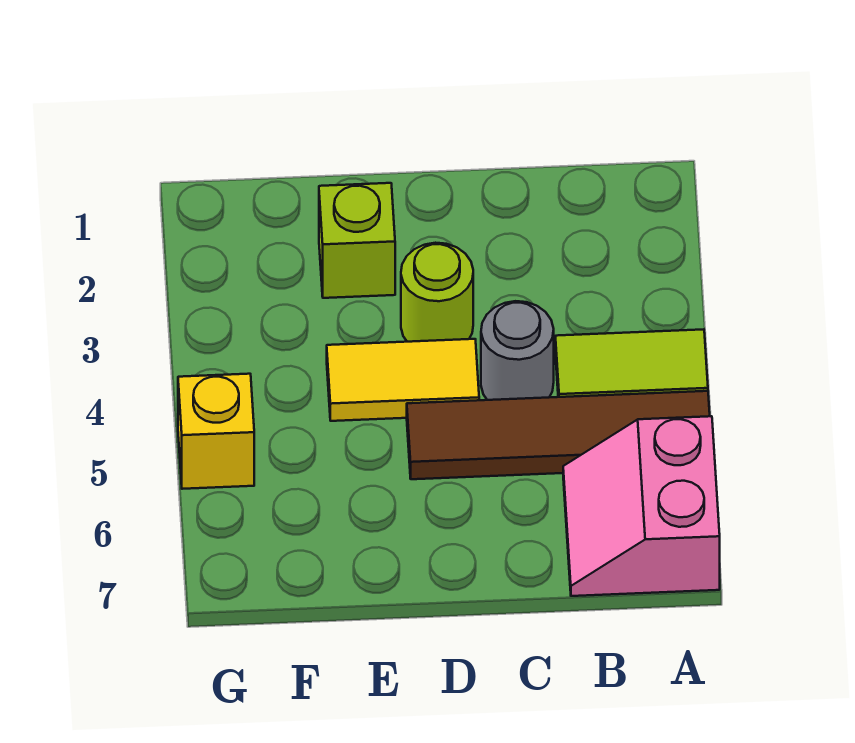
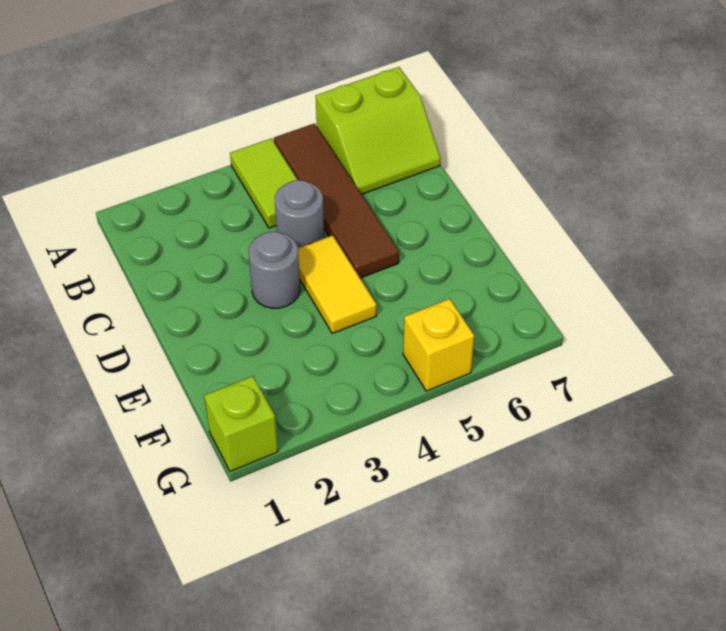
pink 2x2 slope [563,416,720,596] -> lime 2x2 slope [316,67,440,194]
lime 1x1 round brick [401,243,473,342] -> grey 1x1 round brick [249,232,300,308]
lime 1x1 brick [319,183,395,298] -> lime 1x1 brick moved to [204,376,278,471]

